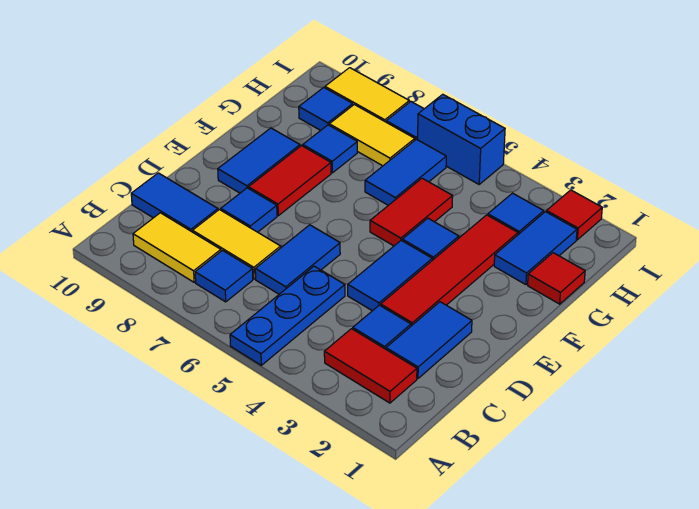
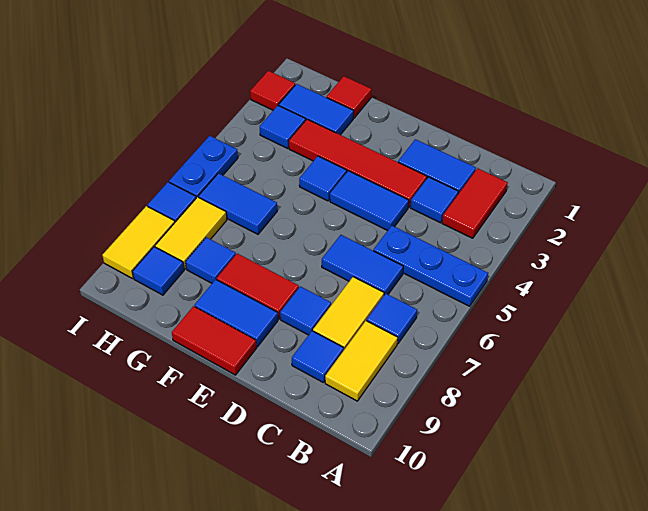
blue 1x2 tile [131,173,218,232] -> blue 1x1 tile [292,331,344,383]
red 1x2 tile [370,178,453,246] -> red 1x2 tile moved to [172,306,257,375]
blue 1x2 brick [418,94,505,184] -> blue 1x2 plate [169,136,238,198]

